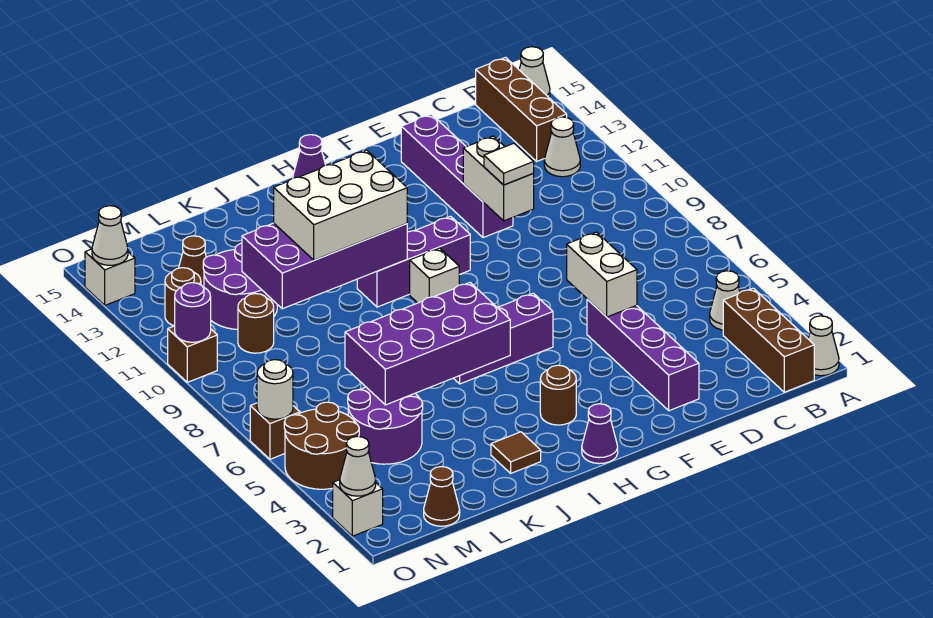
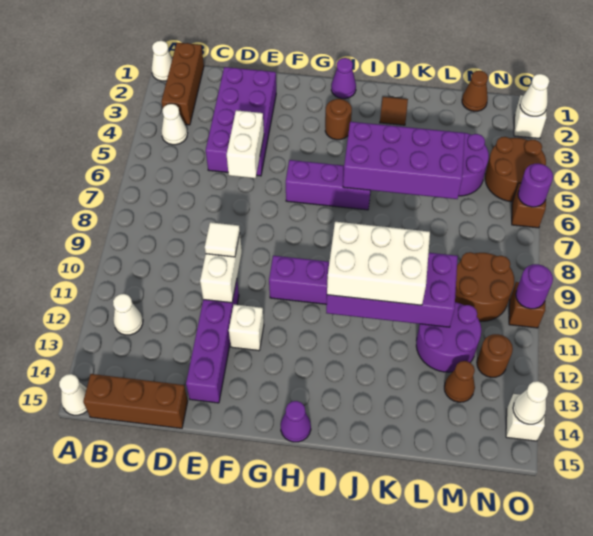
brown 1x3 brick [476,57,567,161] -> brown 1x3 brick turned to [83,374,188,428]
purple 1x4 brick [587,300,699,411] -> purple 2x4 brick [206,67,276,176]
white 1x1 brick [410,248,459,303] -> white 1x1 brick moved to [229,305,264,351]
brown 1x1 round brick [238,294,274,353] -> brown 2x2 round brick [455,252,514,321]
white 1x1 round brick [257,360,293,419] -> purple 1x1 round brick [518,164,553,207]

